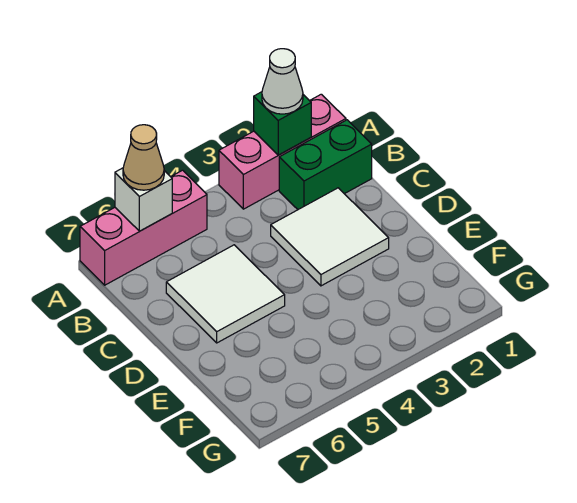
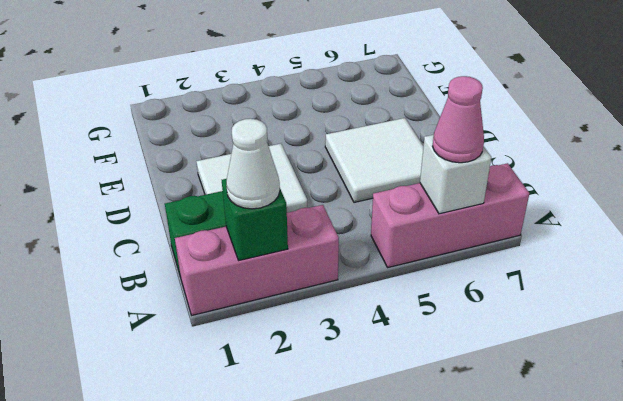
tan 1x1 cone [123,125,164,190] -> pink 1x1 cone [433,76,484,163]

